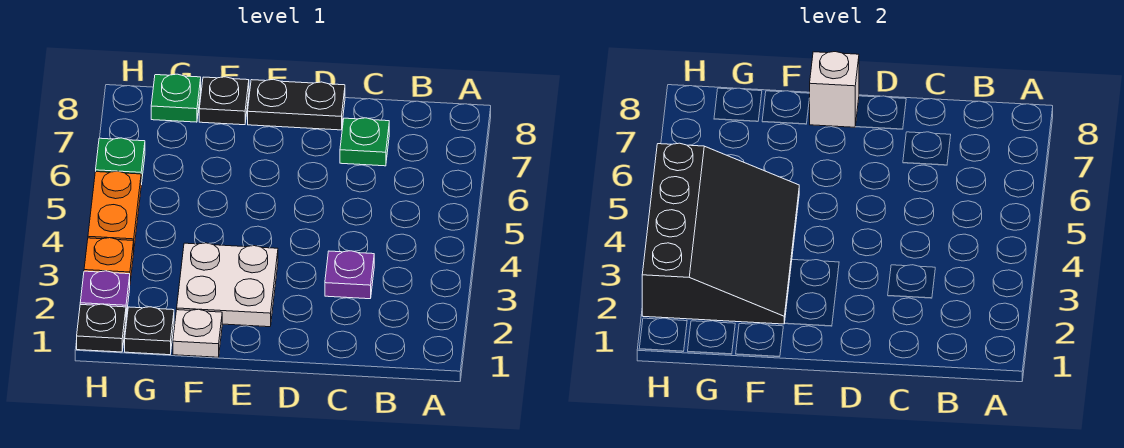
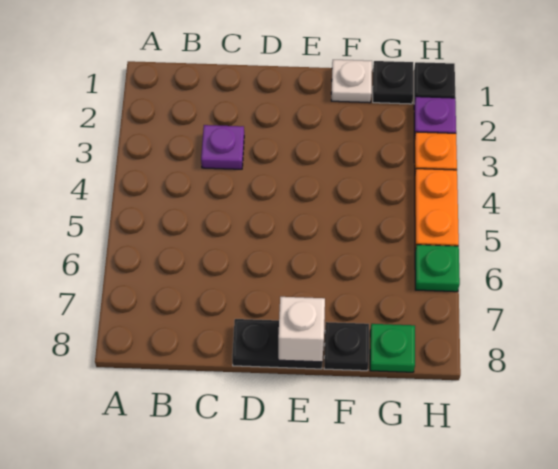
green 1x1 plate [340,118,389,166] -> none
white 2x2 plate [177,243,278,327] -> none
black 3x4 slope [642,143,799,324] -> none

